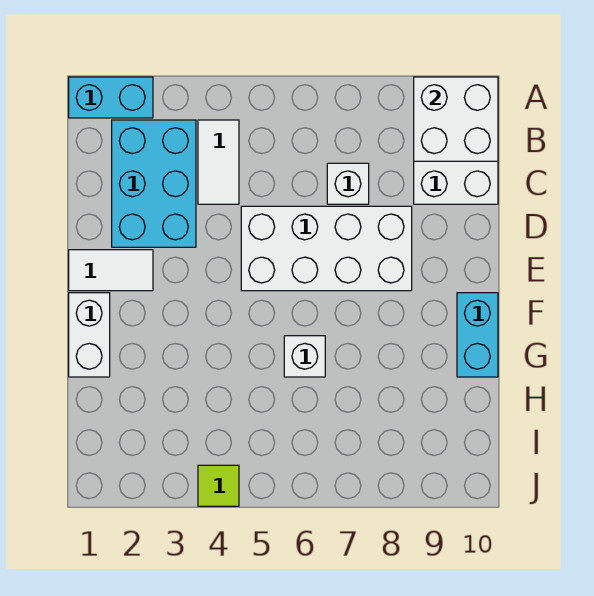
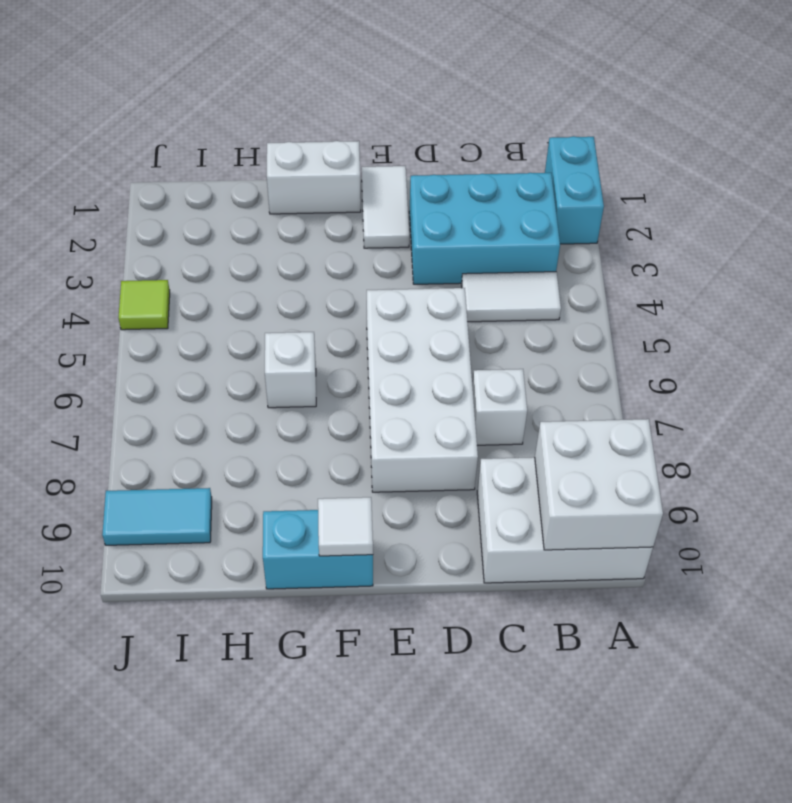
none -> white 1x1 tile [318,497,373,556]
none -> cyan 1x2 tile [102,488,212,545]

